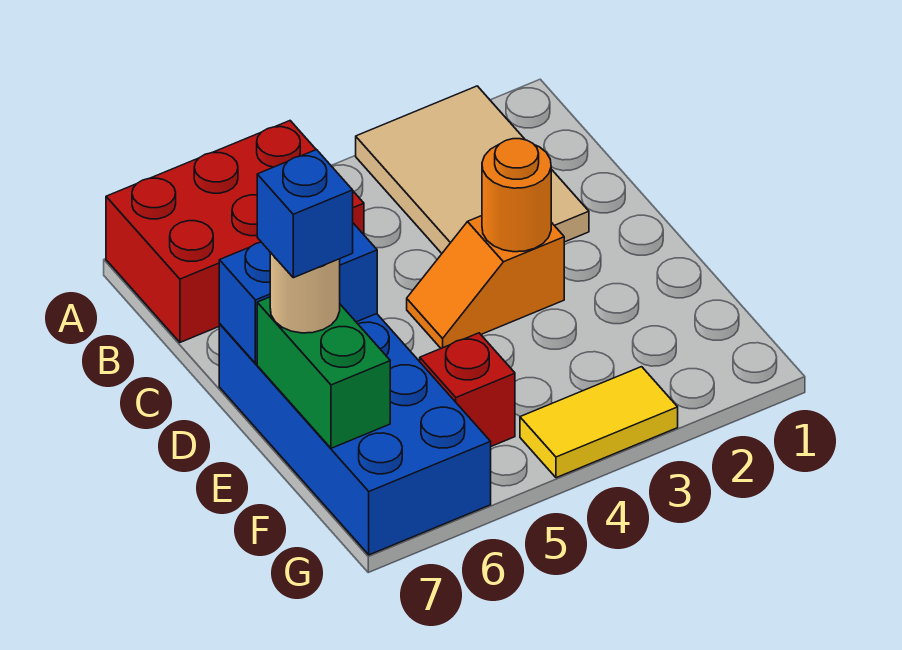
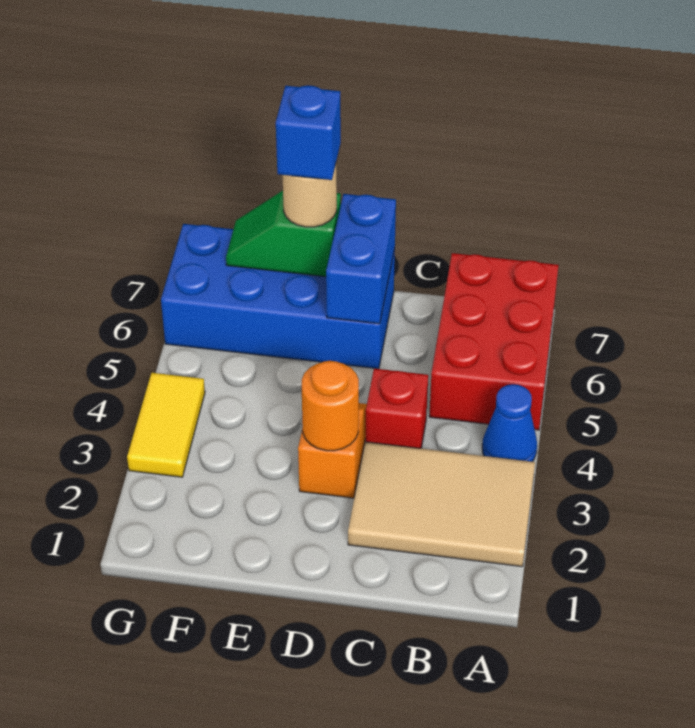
none -> blue 1x1 cone [482,384,537,462]
green 1x2 brick [257,297,390,448] -> green 1x2 slope [226,191,341,277]
red 1x1 brick [420,333,515,446] -> red 1x1 brick moved to [365,368,428,448]

